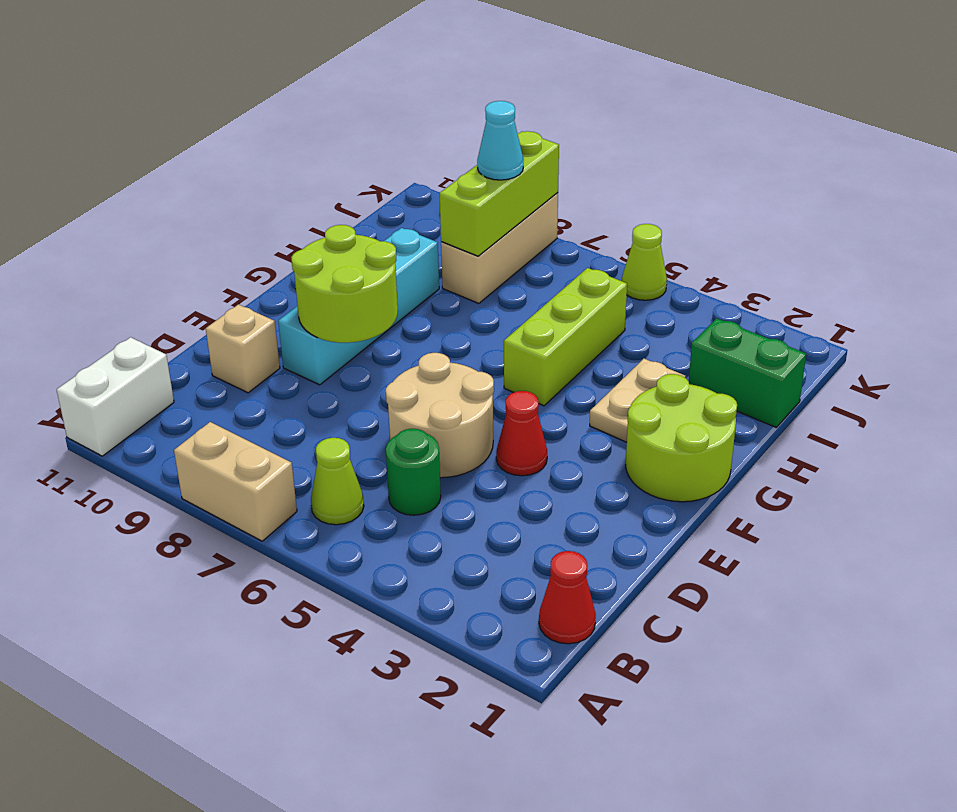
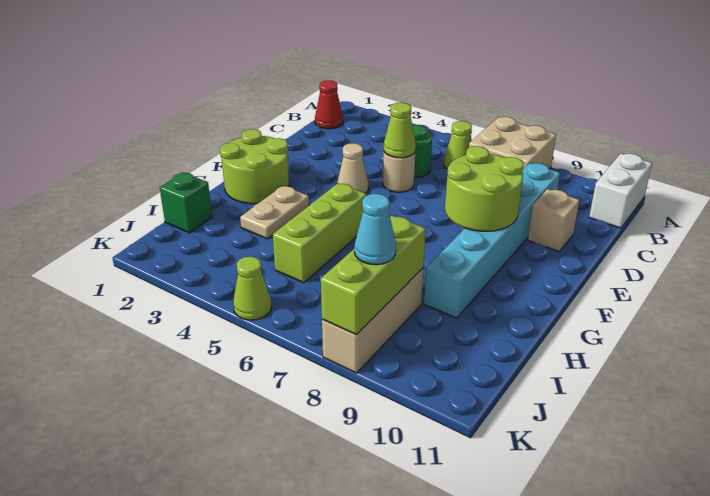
tan 1x2 brick [174,422,297,541] -> tan 2x2 brick [469,117,556,169]
tan 2x2 round brick [386,353,494,478] -> tan 1x1 round brick [383,152,415,192]
none -> lime 1x1 cone [384,102,416,158]
red 1x1 cone [496,391,547,476] -> tan 1x1 cone [337,143,369,193]
cyan 1x4 brick [278,228,439,385] -> cyan 1x6 brick [424,163,560,318]
green 1x2 brick [689,318,806,427] -> green 1x1 brick [160,172,212,233]

